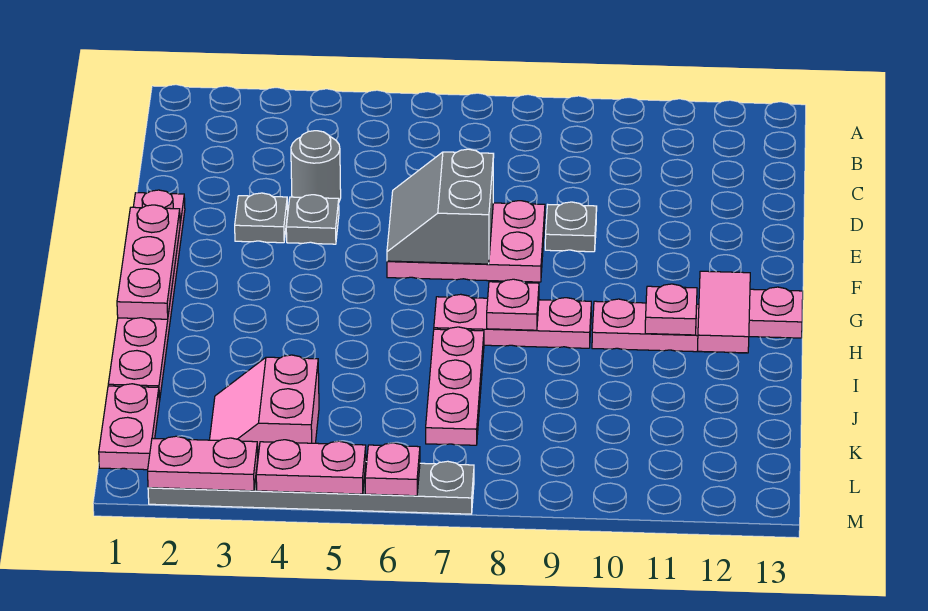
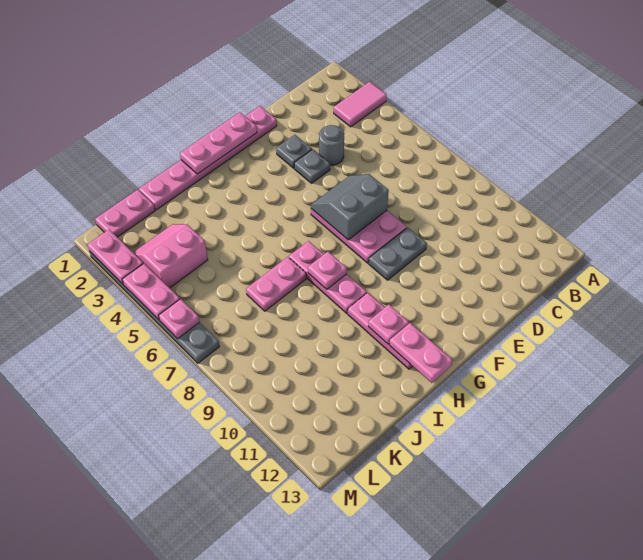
grey 1x1 plate [545,202,597,252] -> grey 1x2 plate [369,227,427,280]
pink 1x2 tile [698,271,750,353] -> pink 1x2 tile moved to [334,82,387,127]
pink 1x3 plate [426,327,484,445] -> pink 1x2 plate [246,257,306,311]

